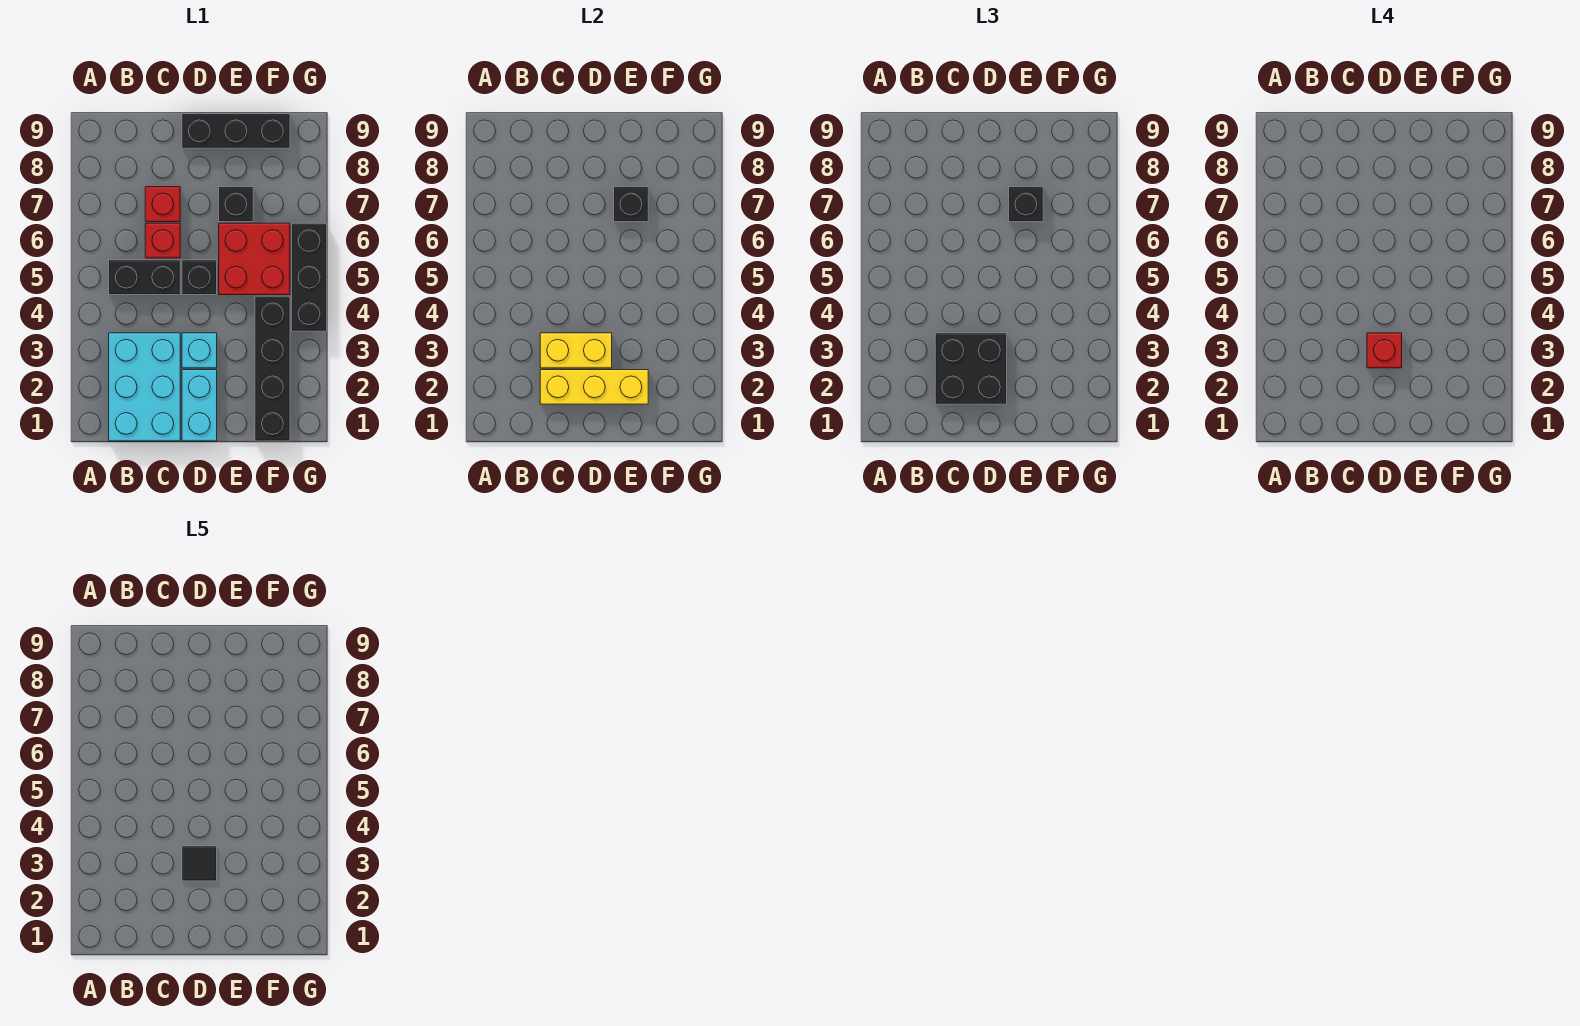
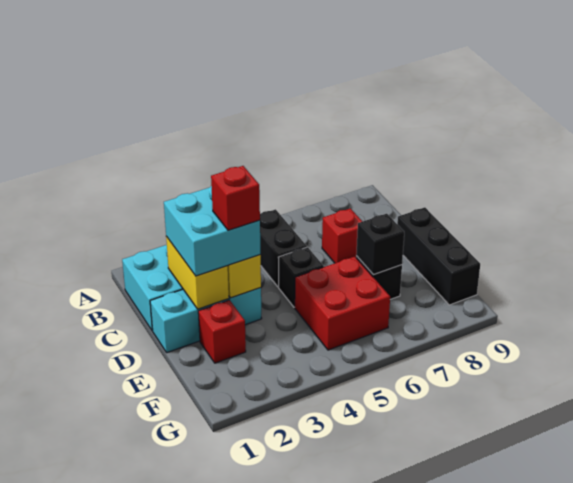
yellow 1x3 brick [540,370,648,404] -> yellow 1x2 brick [166,236,229,309]
black 2x2 brick [935,333,1007,404] -> cyan 2x2 brick [164,186,260,276]
red 1x1 brick [145,223,180,258] -> red 1x1 brick moved to [198,300,246,363]
black 1x1 tile [182,846,217,881] -> none
black 1x1 brick [1009,187,1043,222] -> none
black 1x4 brick [255,296,290,441] -> none
black 1x3 brick [292,223,327,331] -> none

